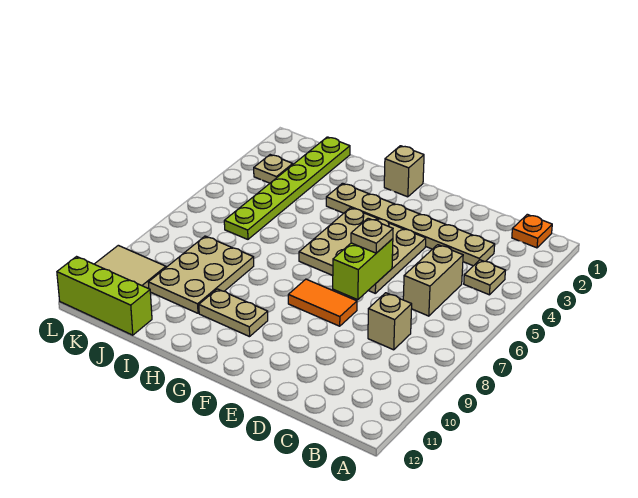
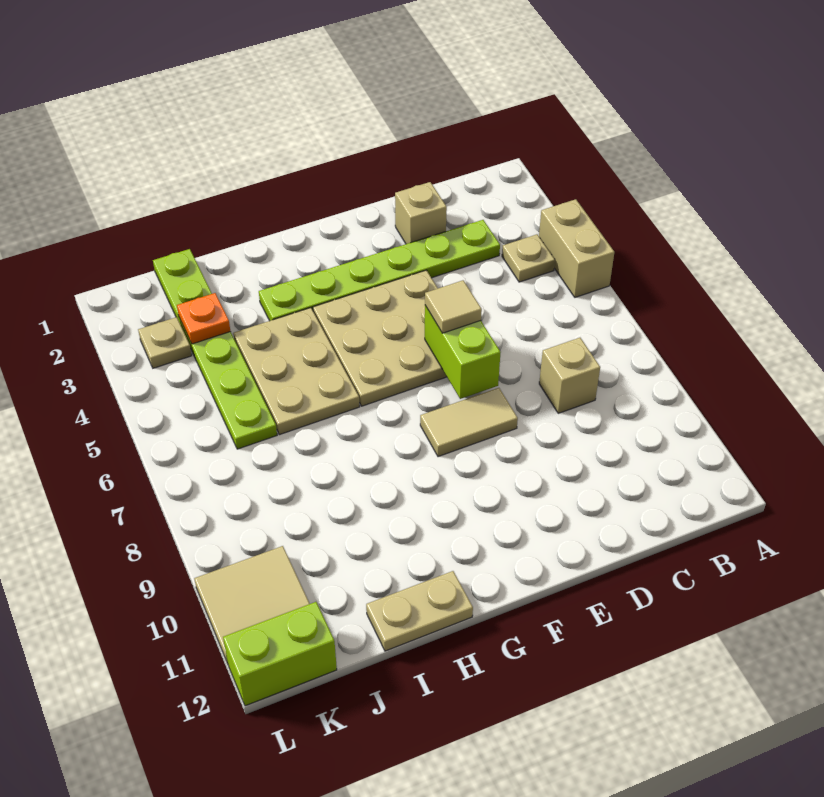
orange 1x1 plate [512,214,552,248] -> orange 1x1 plate moved to [177,293,230,344]
tan 1x6 plate [326,183,495,266] -> lime 1x6 plate [259,220,500,321]
tan 1x2 brick [403,245,463,316] -> tan 1x2 brick moved to [539,199,614,297]
tan 1x1 plate [351,218,393,253] -> tan 1x1 tile [425,280,482,333]
orange 1x2 tile [288,279,357,326] -> tan 1x2 tile [420,388,518,457]
tan 1x1 brick [384,146,424,197] -> tan 1x1 brick moved to [395,182,447,244]
tan 1x2 plate [199,289,268,337] -> tan 1x2 plate moved to [366,571,473,651]
tan 2x3 plate [148,236,254,313] -> tan 2x3 plate moved to [233,308,360,435]
lime 1x3 brick [57,257,152,335] -> lime 1x2 brick [223,602,337,706]

